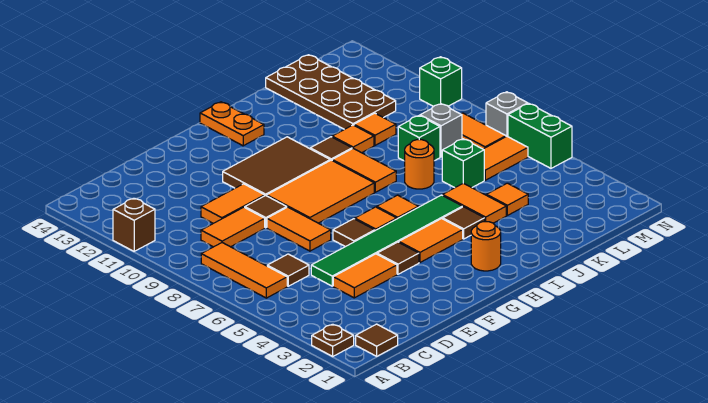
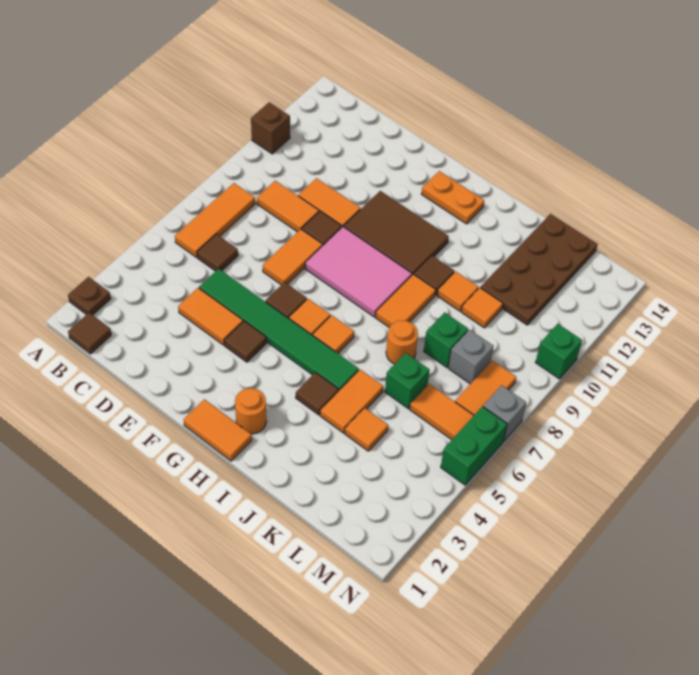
orange 2x3 tile [267,160,374,223] -> pink 2x3 tile [305,227,412,317]
orange 1x2 tile [399,219,463,262] -> orange 1x2 tile moved to [184,399,252,461]
orange 1x2 plate [200,102,264,146] -> orange 1x2 plate turned to [422,171,484,224]

